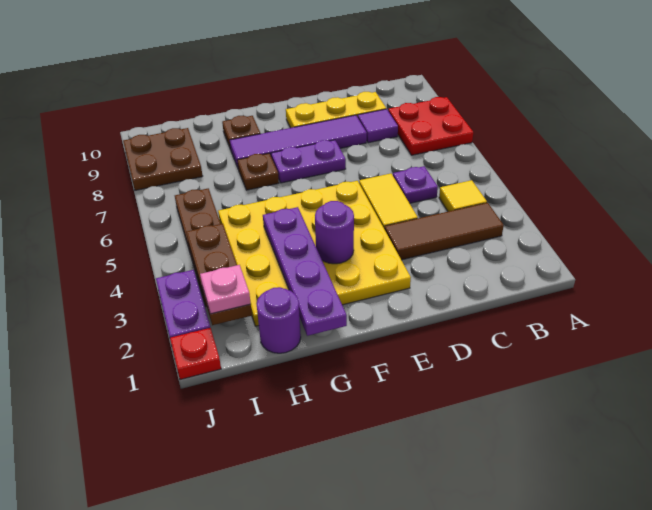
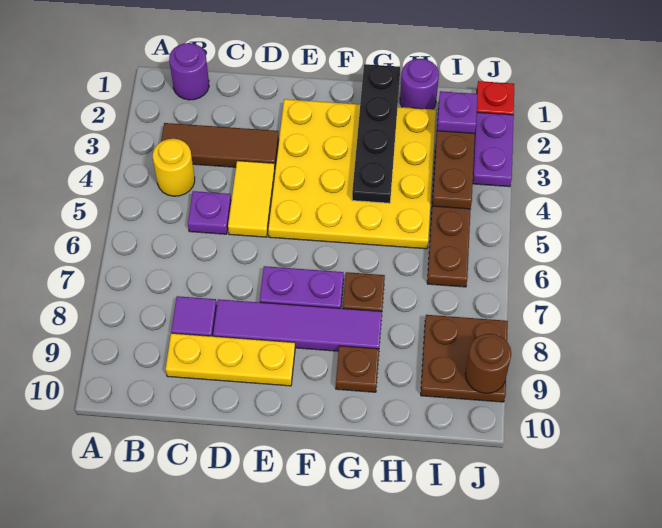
red 2x2 plate [388,97,473,155] -> none
yellow 1x1 tile [439,180,487,211] -> yellow 1x1 round brick [153,139,195,196]
purple 1x1 round brick [315,201,354,264] -> purple 1x1 round brick moved to [169,43,209,100]
purple 1x4 plate [263,207,347,336] -> black 1x4 plate [352,64,400,203]
pink 1x1 plate [200,265,251,314] -> purple 1x1 plate [437,91,477,133]
none -> brown 1x1 round brick [465,334,511,393]

